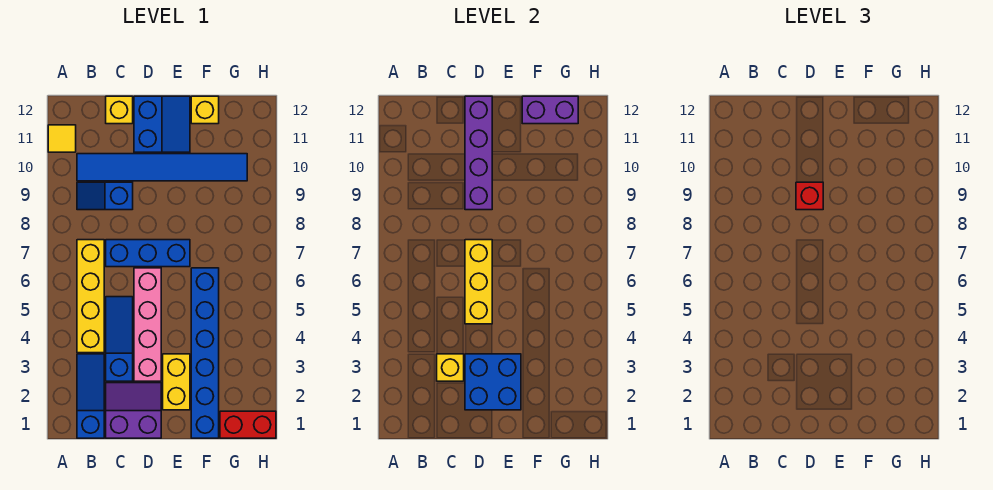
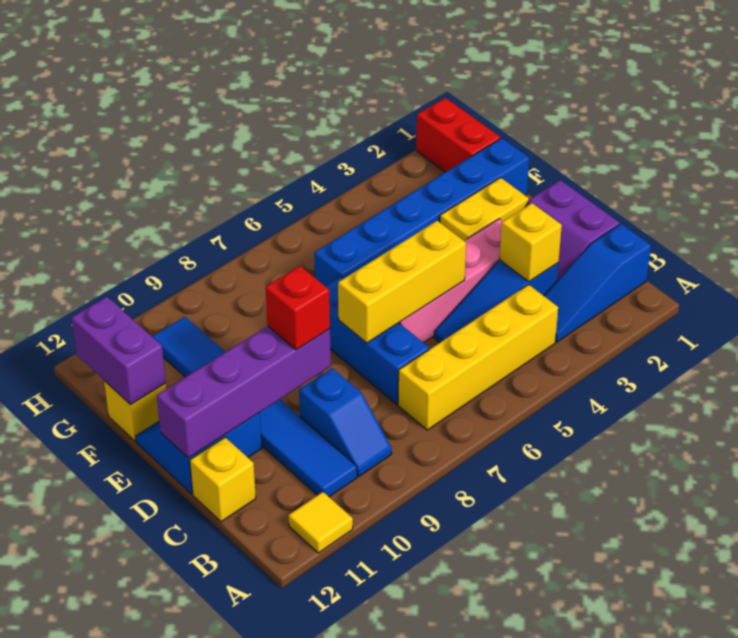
blue 2x2 brick [465,354,521,410] -> none

